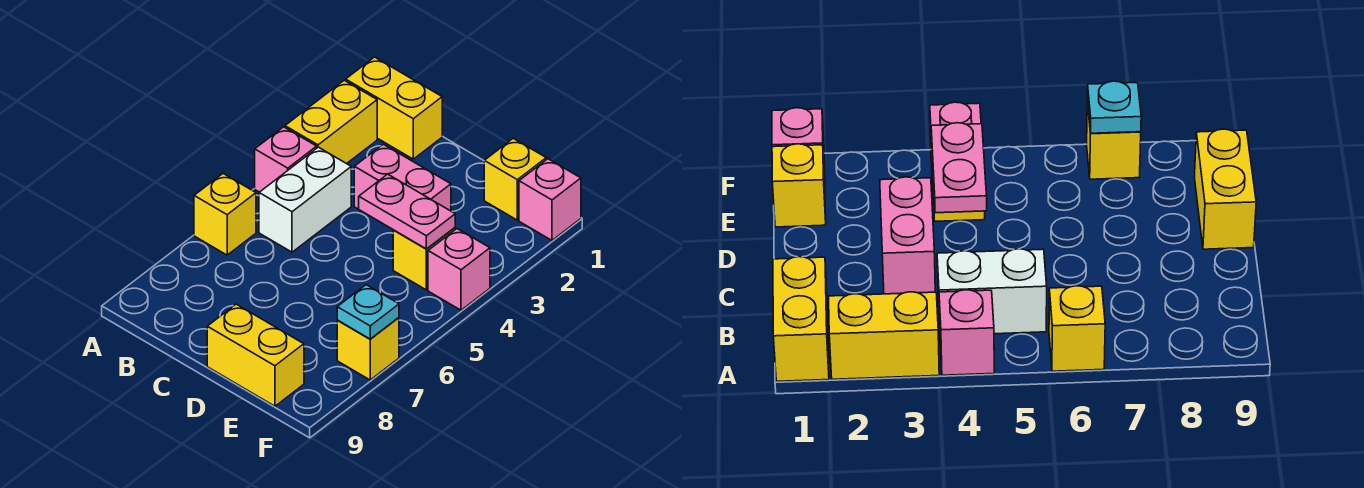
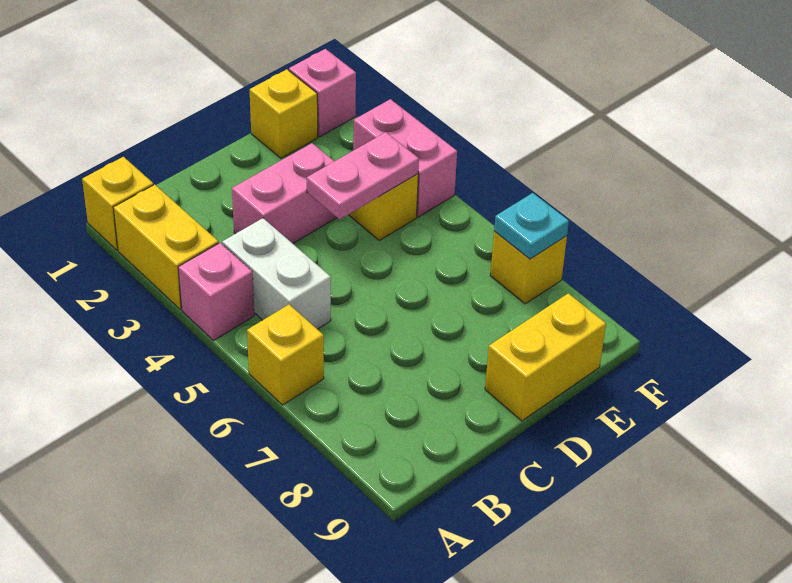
yellow 1x2 brick [346,57,442,159] -> yellow 1x1 brick [82,157,153,250]
pink 1x1 brick [428,229,490,310] -> pink 1x2 brick [353,99,457,217]

